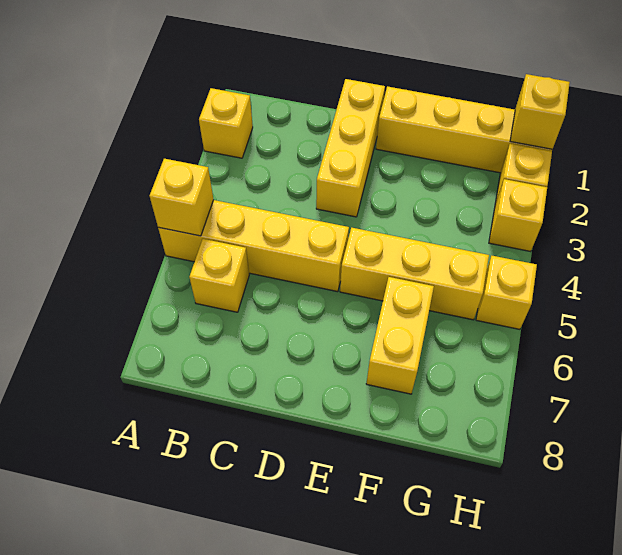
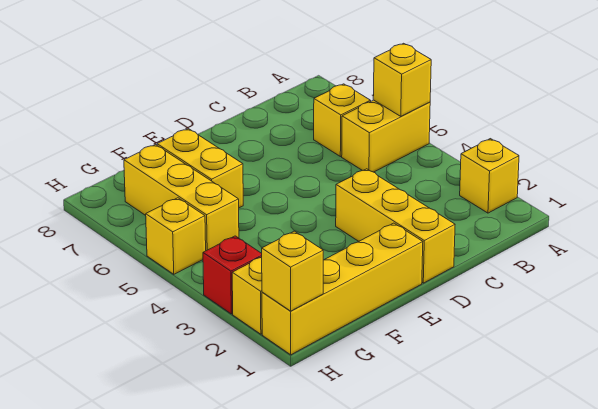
yellow 1x4 brick [158,200,349,292] -> yellow 1x2 brick [342,100,430,172]
yellow 1x3 brick [340,228,489,320] -> yellow 1x3 brick turned to [124,145,239,251]
yellow 1x1 brick [489,179,547,252] -> red 1x1 brick [203,236,262,314]

